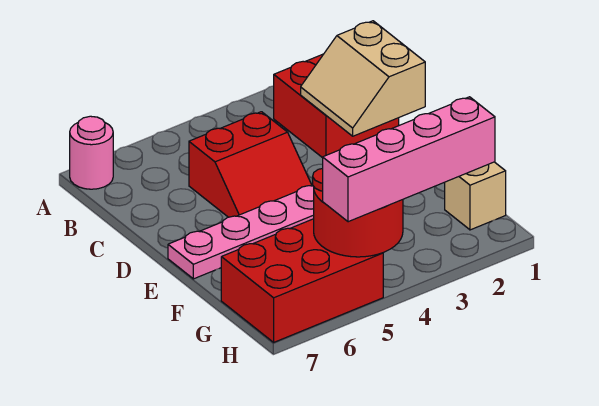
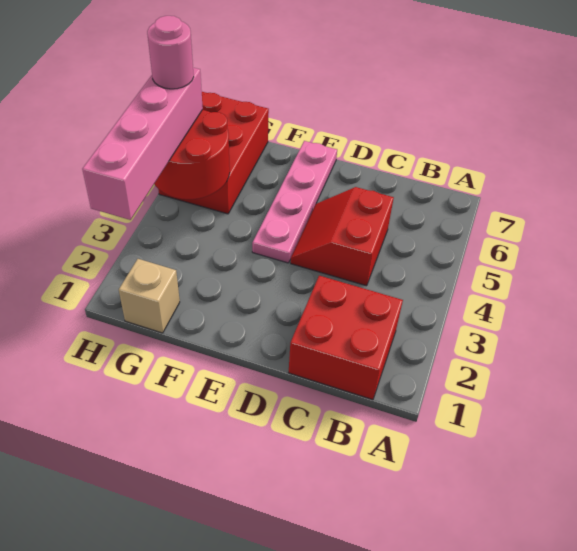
pink 1x1 round brick [70,116,113,189] -> pink 1x1 round brick moved to [147,16,194,89]
tan 2x2 slope [301,21,425,136] -> none

